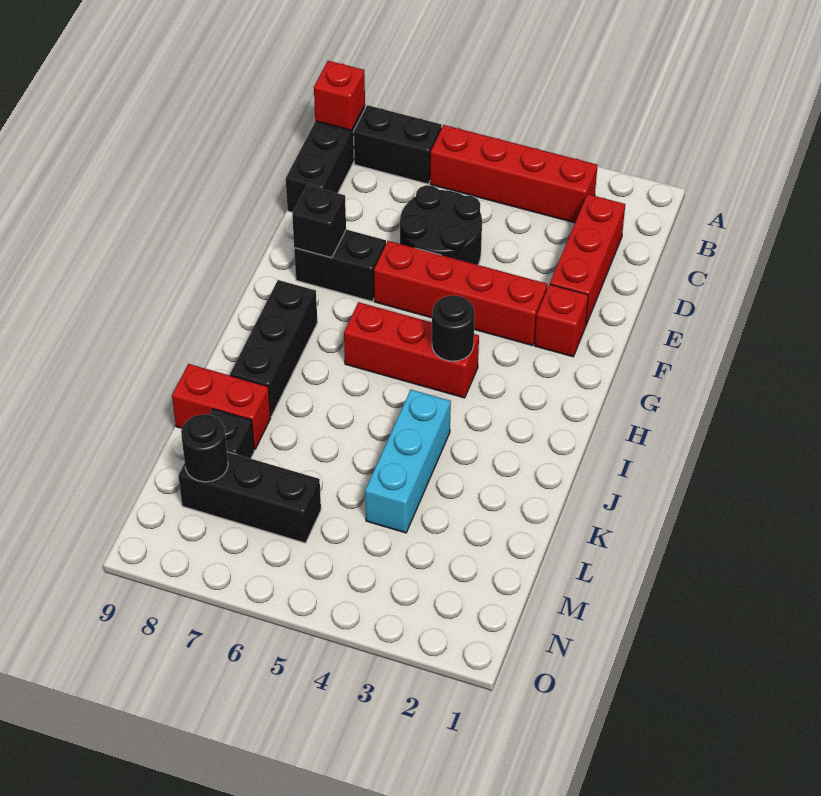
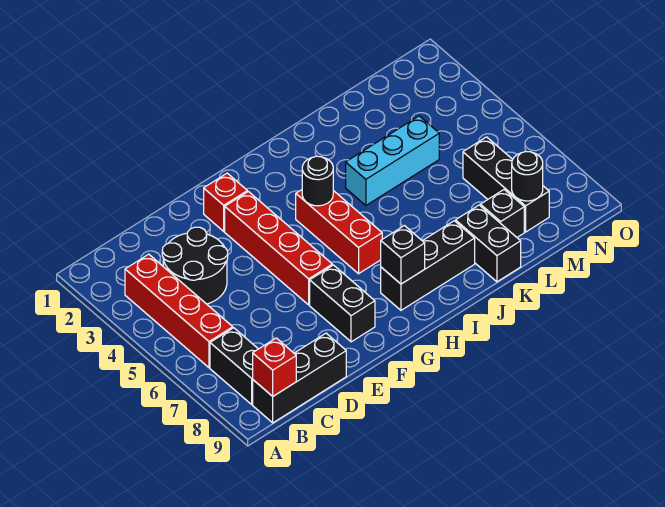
red 1x3 brick [550,194,625,324] -> none
black 2x2 round brick [400,185,482,265] -> black 2x2 round brick moved to [162,227,228,304]
black 1x1 brick [292,185,346,258] -> black 1x1 brick moved to [381,226,425,284]
red 1x2 brick [172,364,271,450] -> black 1x2 brick [456,205,521,282]

